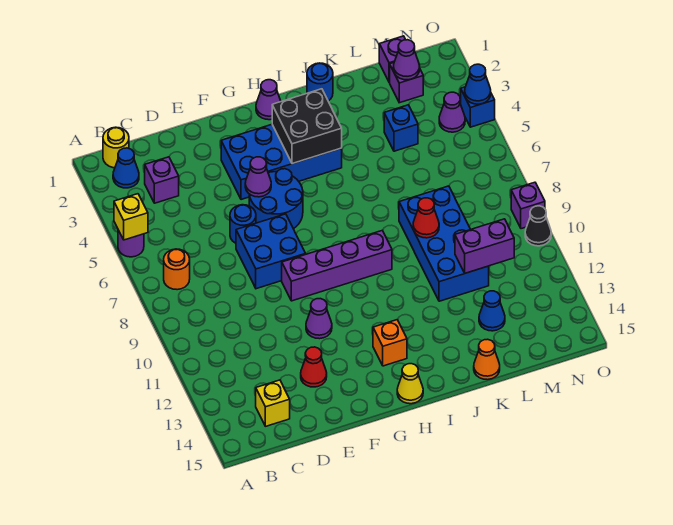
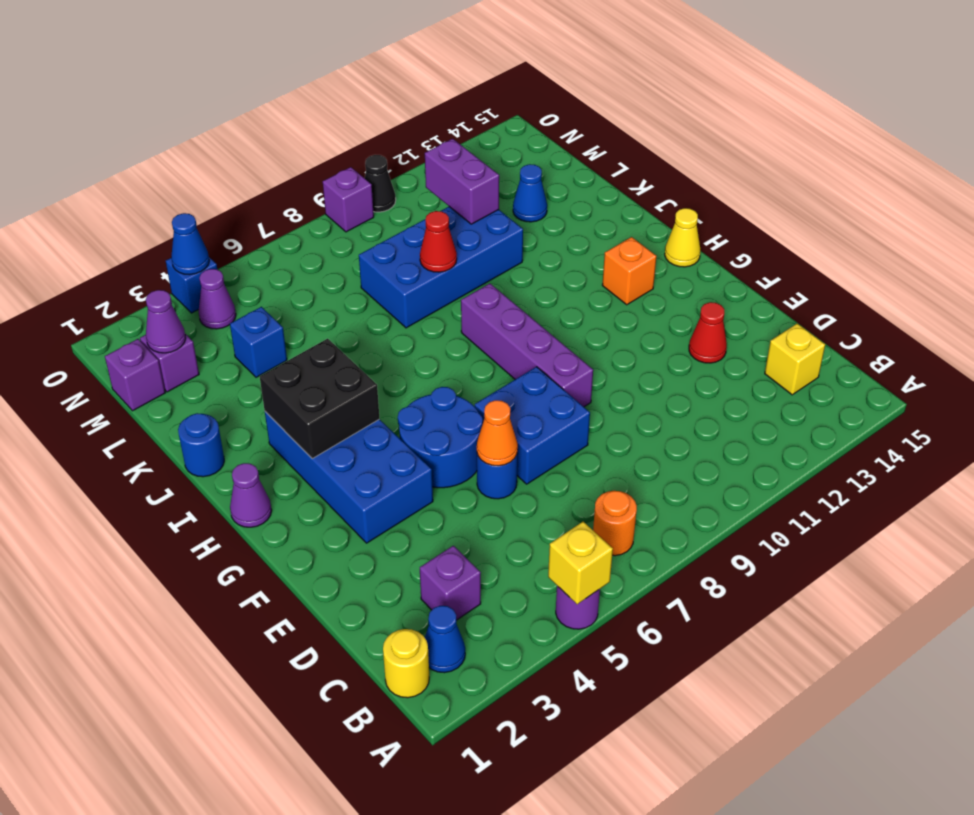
purple 1x1 cone [245,157,271,197] -> none
purple 1x1 cone [306,299,332,339] -> none
orange 1x1 cone [474,339,500,380] -> orange 1x1 cone moved to [477,400,518,466]

